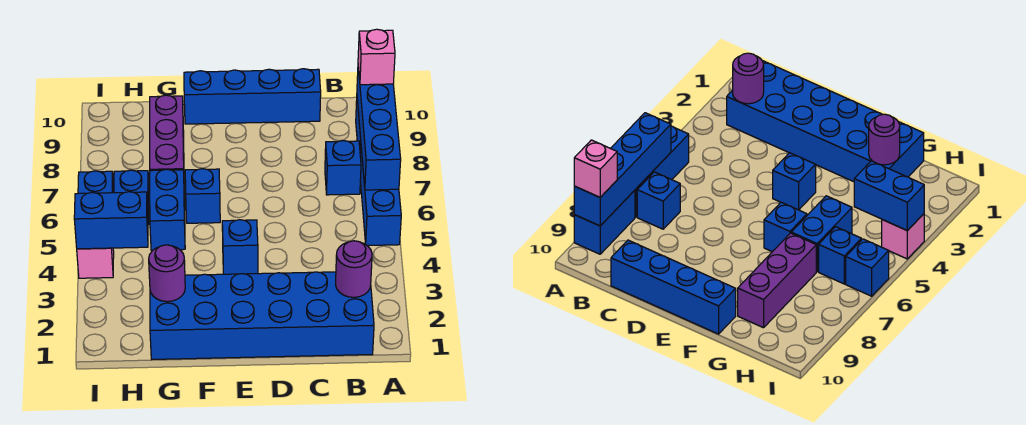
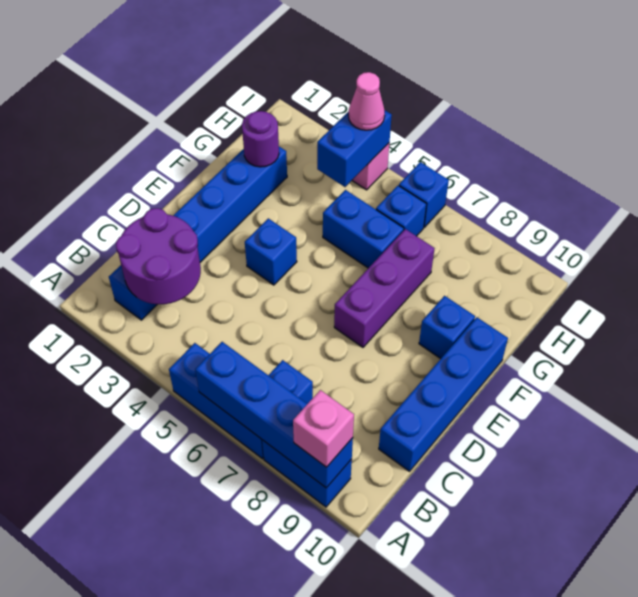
blue 2x6 brick [150,272,374,359] -> blue 1x6 brick [109,147,287,320]
purple 1x1 round brick [336,241,372,297] -> purple 2x2 round brick [116,208,201,304]
blue 1x1 brick [185,169,220,223] -> blue 1x1 brick moved to [419,296,475,359]
purple 1x3 brick [150,95,184,171] -> purple 1x3 brick turned to [334,229,435,347]
none -> pink 1x1 cone [348,72,385,130]

